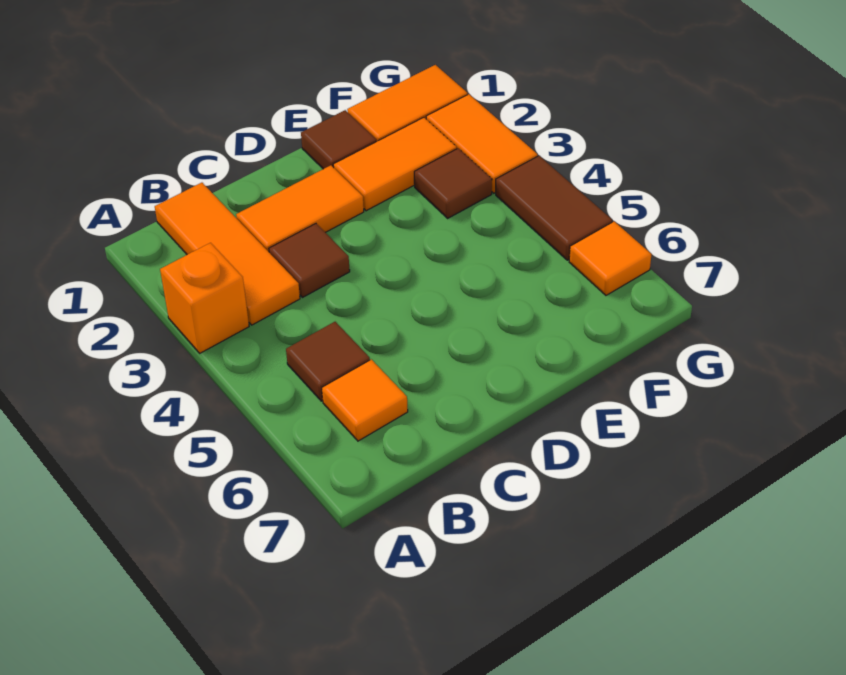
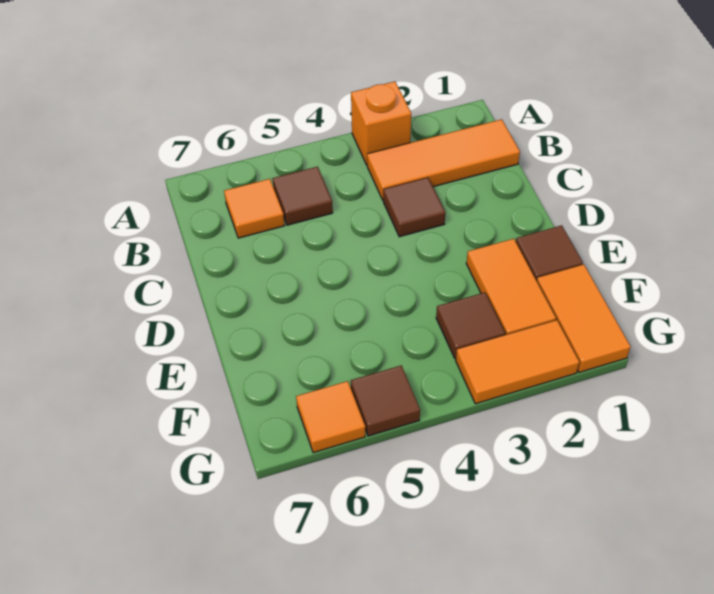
orange 1x2 tile [236,165,364,252] -> none
brown 1x2 tile [496,156,612,260] -> brown 1x1 tile [351,366,420,436]

